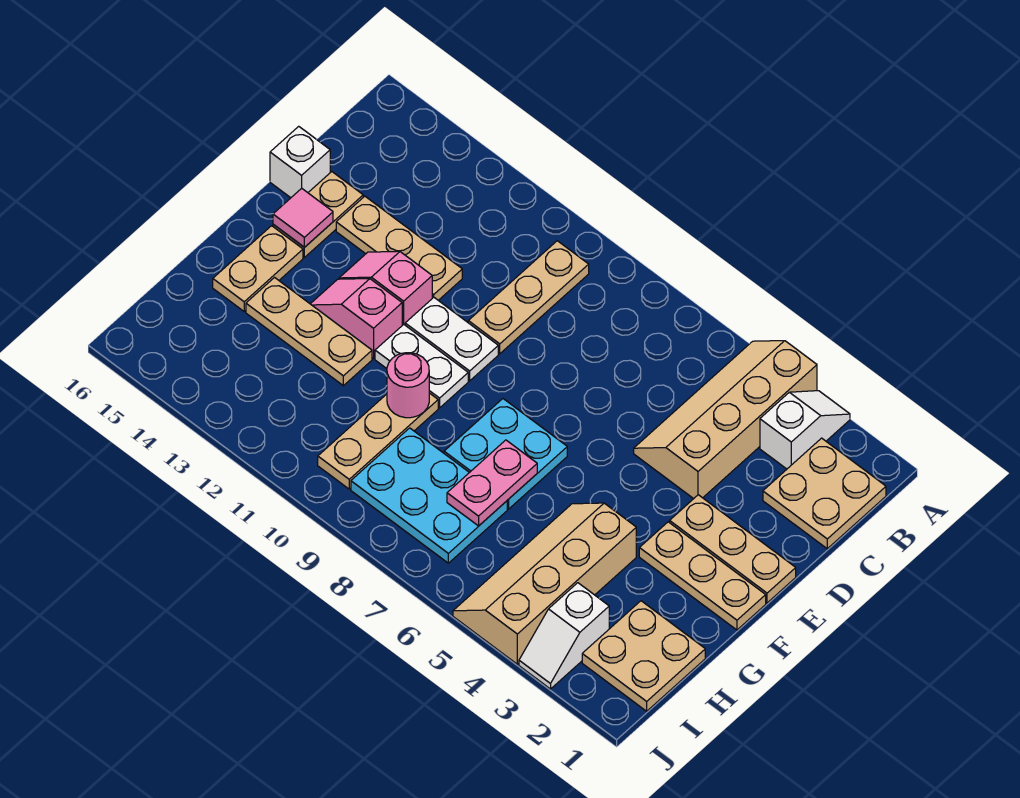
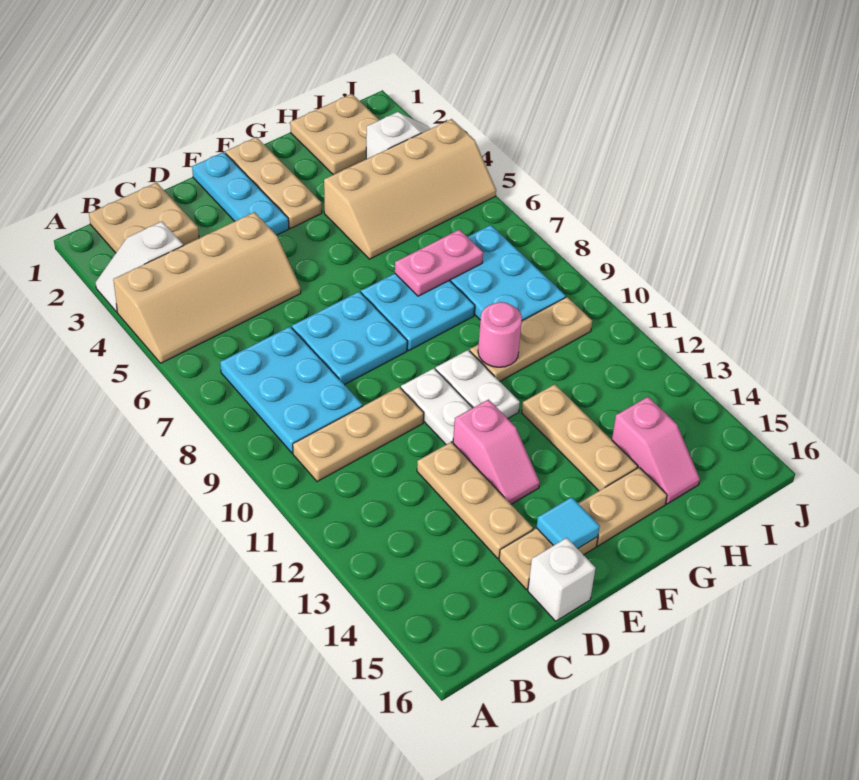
none -> cyan 2x3 plate [220,327,363,453]
none -> cyan 2x2 plate [292,291,407,385]
tan 1x3 plate [670,495,796,603] -> cyan 1x3 plate [192,152,289,235]
pink 1x1 tile [273,188,333,247] -> cyan 1x1 tile [536,497,600,549]
pink 1x2 slope [311,279,402,359] -> pink 1x2 slope moved to [612,397,700,504]

